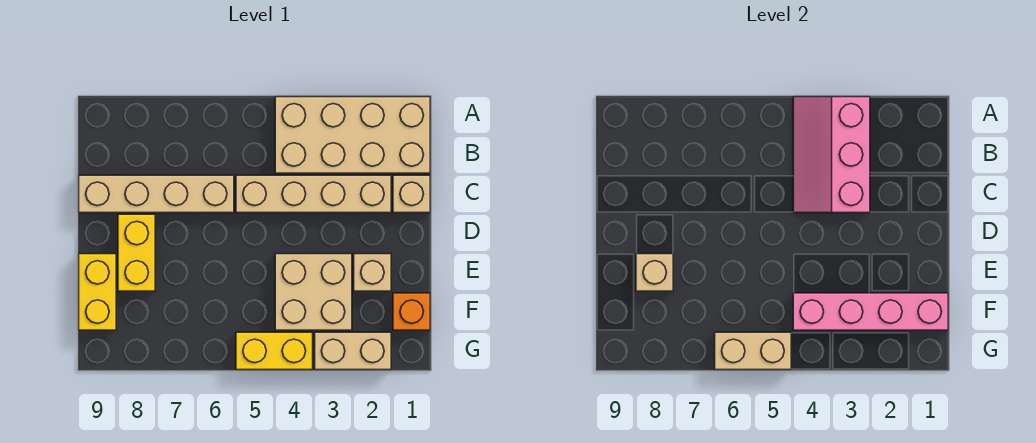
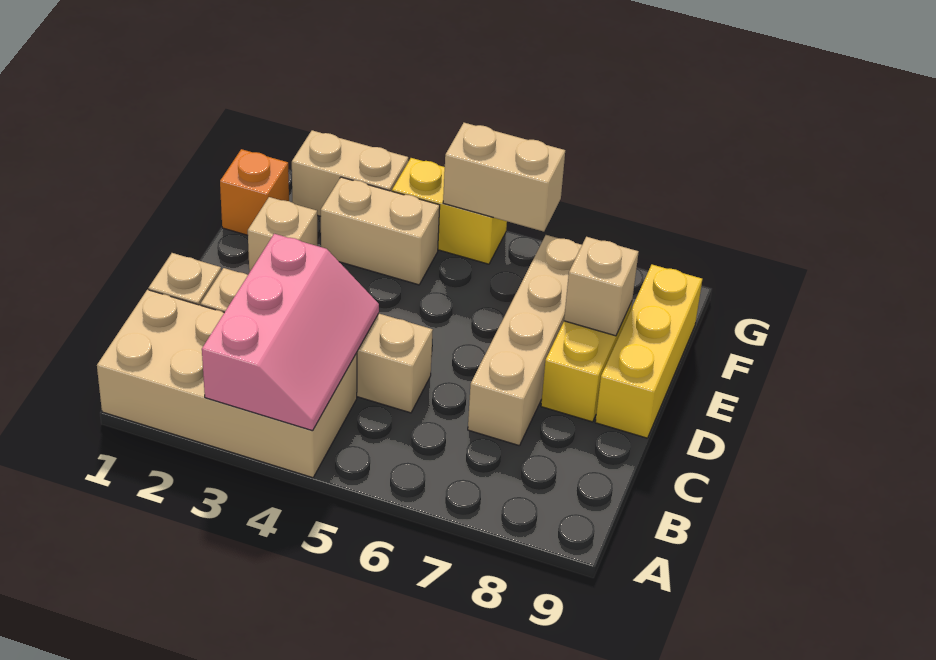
tan 1x4 brick [79,175,234,213] -> tan 1x4 brick turned to [468,235,582,446]
tan 2x2 brick [275,254,352,330] -> tan 1x2 brick [321,177,440,285]
yellow 1x2 brick [79,254,116,330] -> yellow 1x3 brick [595,265,702,438]
pink 1x4 brick [793,293,948,330] -> none

